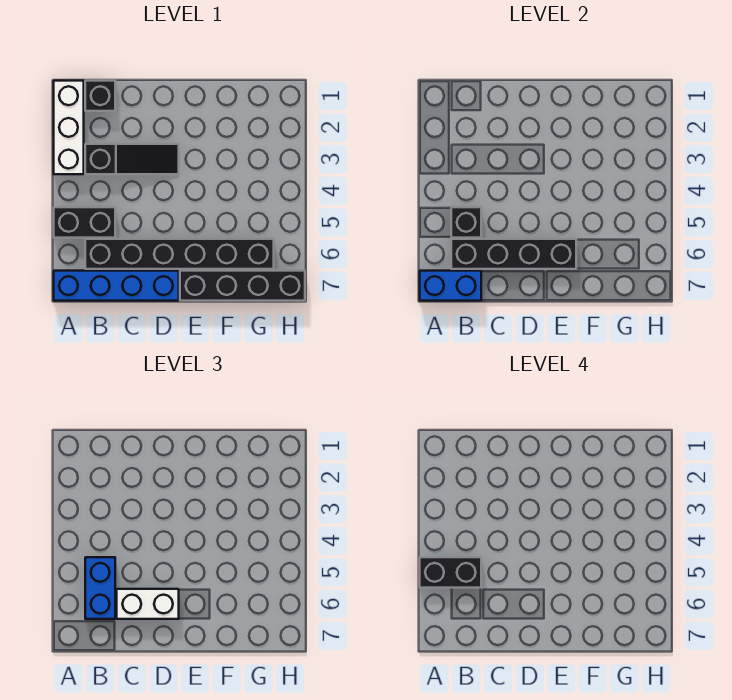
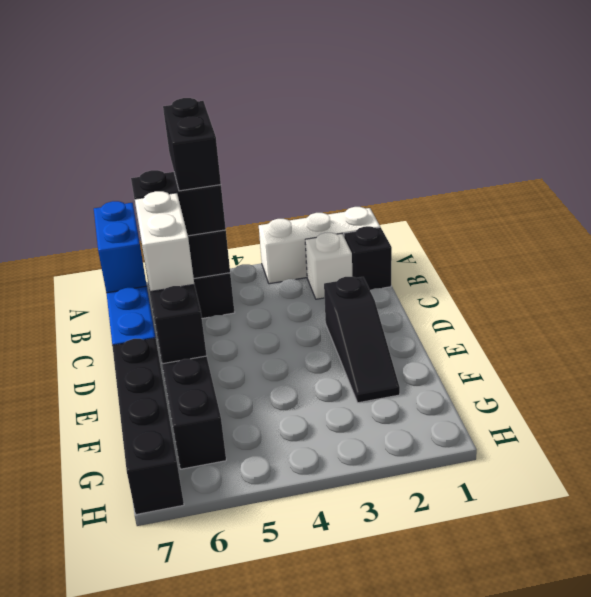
none -> white 1x1 brick [305,233,352,299]
black 1x3 slope [85,144,179,174] -> black 1x3 slope moved to [324,277,400,403]
blue 1x2 brick [85,557,115,619] -> black 1x2 brick [131,170,226,236]

